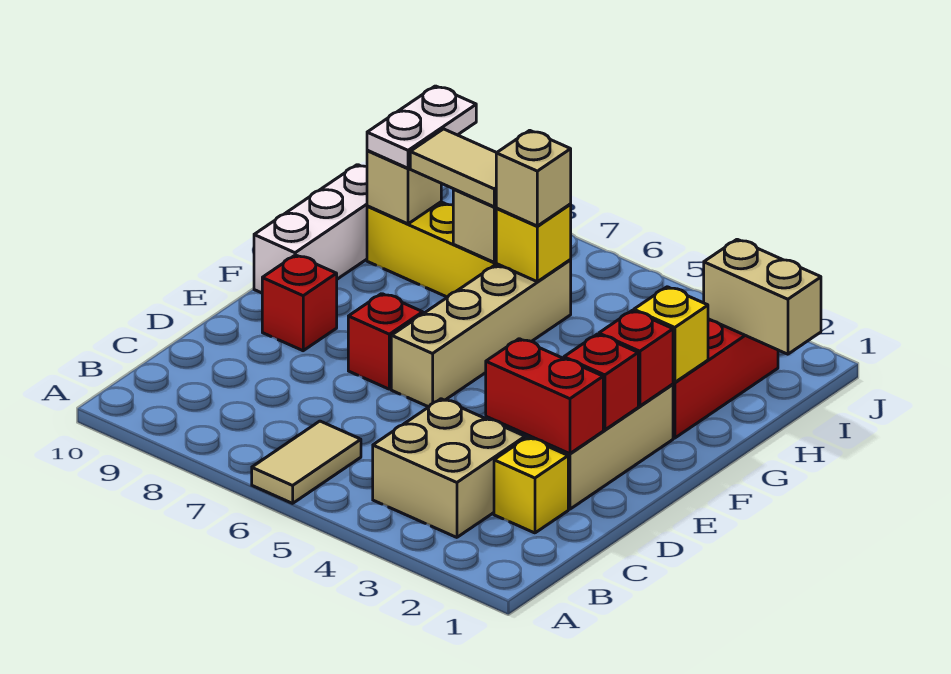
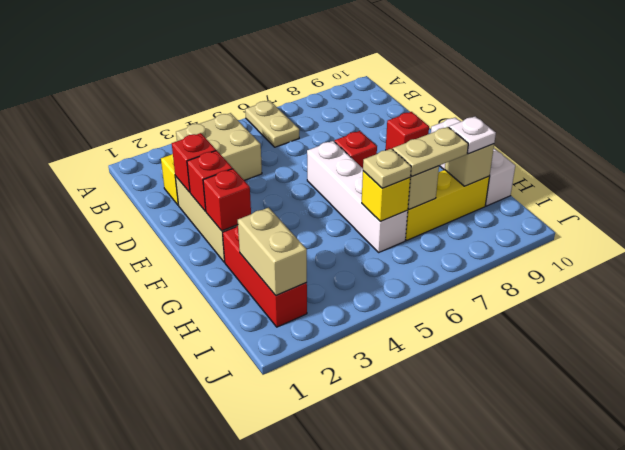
tan 1x2 tile [252,421,361,503] -> tan 1x2 plate [245,101,299,147]
red 1x2 brick [486,339,603,454] -> red 1x1 brick [172,133,216,192]
tan 1x4 brick [391,260,571,407] -> white 1x4 brick [307,141,408,252]
yellow 1x1 brick [634,287,708,382] -> none
tan 1x1 brick [496,130,571,226] -> tan 1x1 plate [363,149,411,188]
tan 1x2 tile [410,129,496,207] -> tan 1x2 plate [393,127,468,176]
white 1x2 plate [367,86,476,168] -> white 1x1 plate [449,117,496,154]
tan 1x2 brick [704,239,821,354] -> tan 1x2 brick turned to [238,208,307,295]

